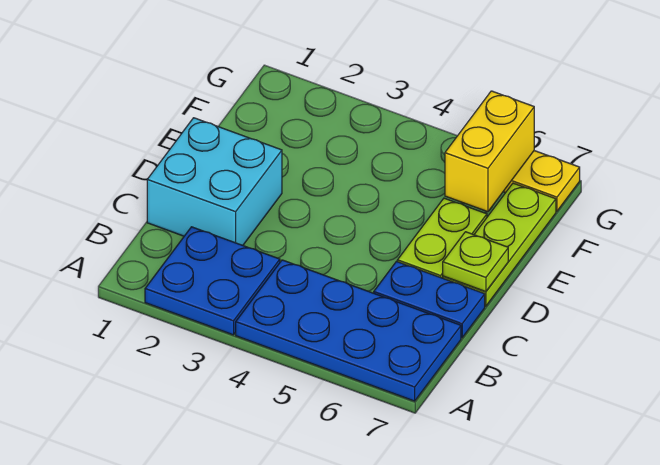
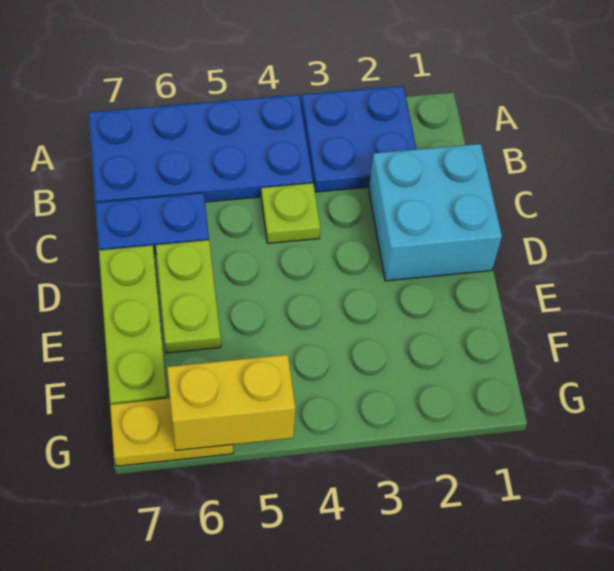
lime 1x1 plate [443,232,508,292] -> lime 1x1 plate moved to [261,183,320,243]
yellow 1x2 brick [445,91,534,212] -> yellow 1x2 brick turned to [167,355,295,451]

